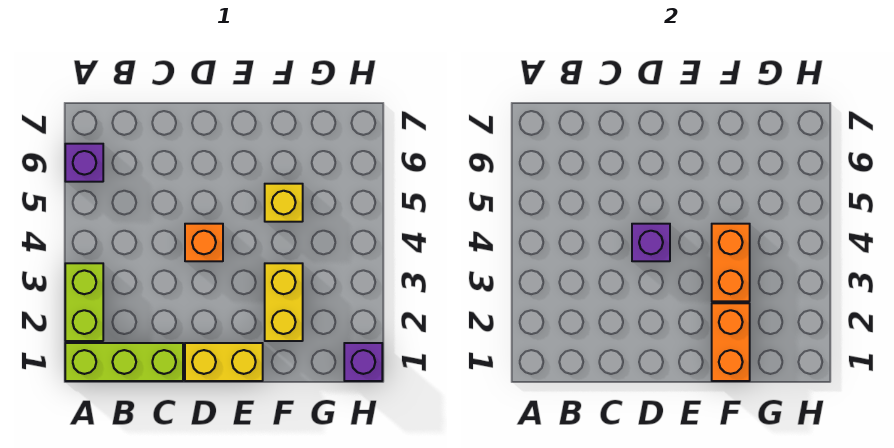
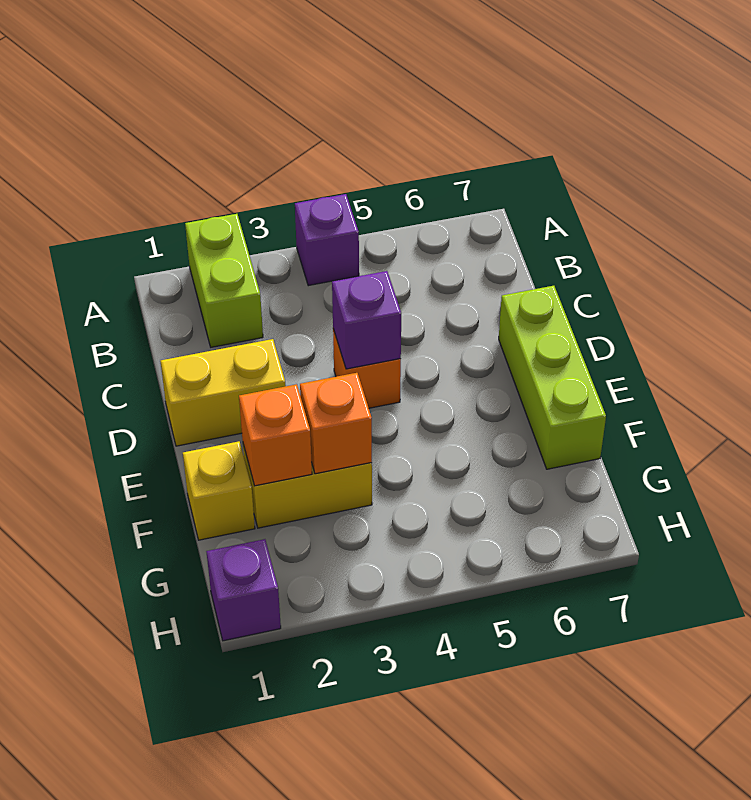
lime 1x3 brick [65,343,183,381] -> lime 1x3 brick moved to [499,286,606,469]
lime 1x2 brick [65,263,103,341] -> lime 1x2 brick turned to [185,214,263,347]
purple 1x1 brick [65,144,103,182] -> purple 1x1 brick moved to [295,194,359,286]
yellow 1x2 brick [185,343,263,381] -> yellow 1x2 brick turned to [161,339,286,446]
orange 1x2 brick [712,303,750,381] -> orange 1x1 brick [239,384,312,486]
orange 1x2 brick [712,224,750,301] -> orange 1x1 brick [300,373,372,474]
yellow 1x1 brick [265,184,303,222] -> yellow 1x1 brick moved to [183,441,255,540]

